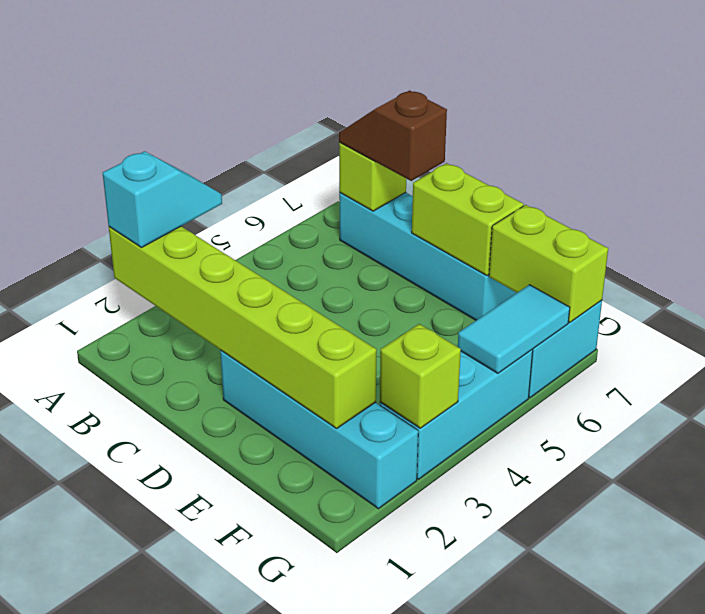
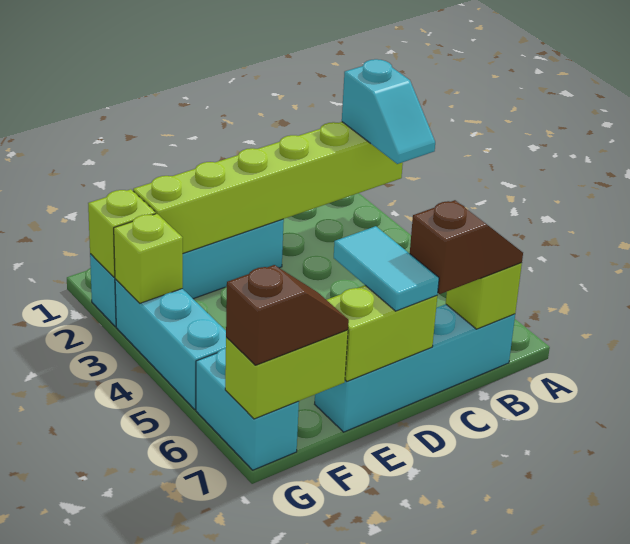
none -> brown 1x2 slope [226,265,349,365]
none -> lime 1x1 brick [88,189,156,277]
cyan 1x2 tile [458,285,570,373] -> cyan 1x2 tile moved to [334,226,439,311]

